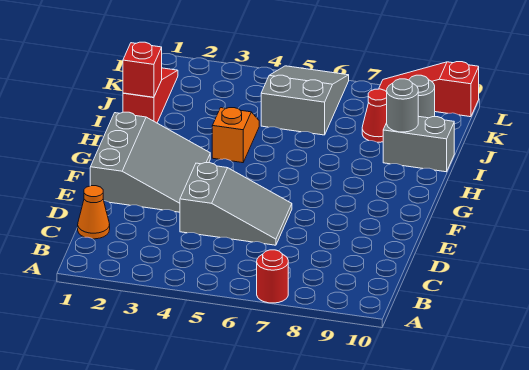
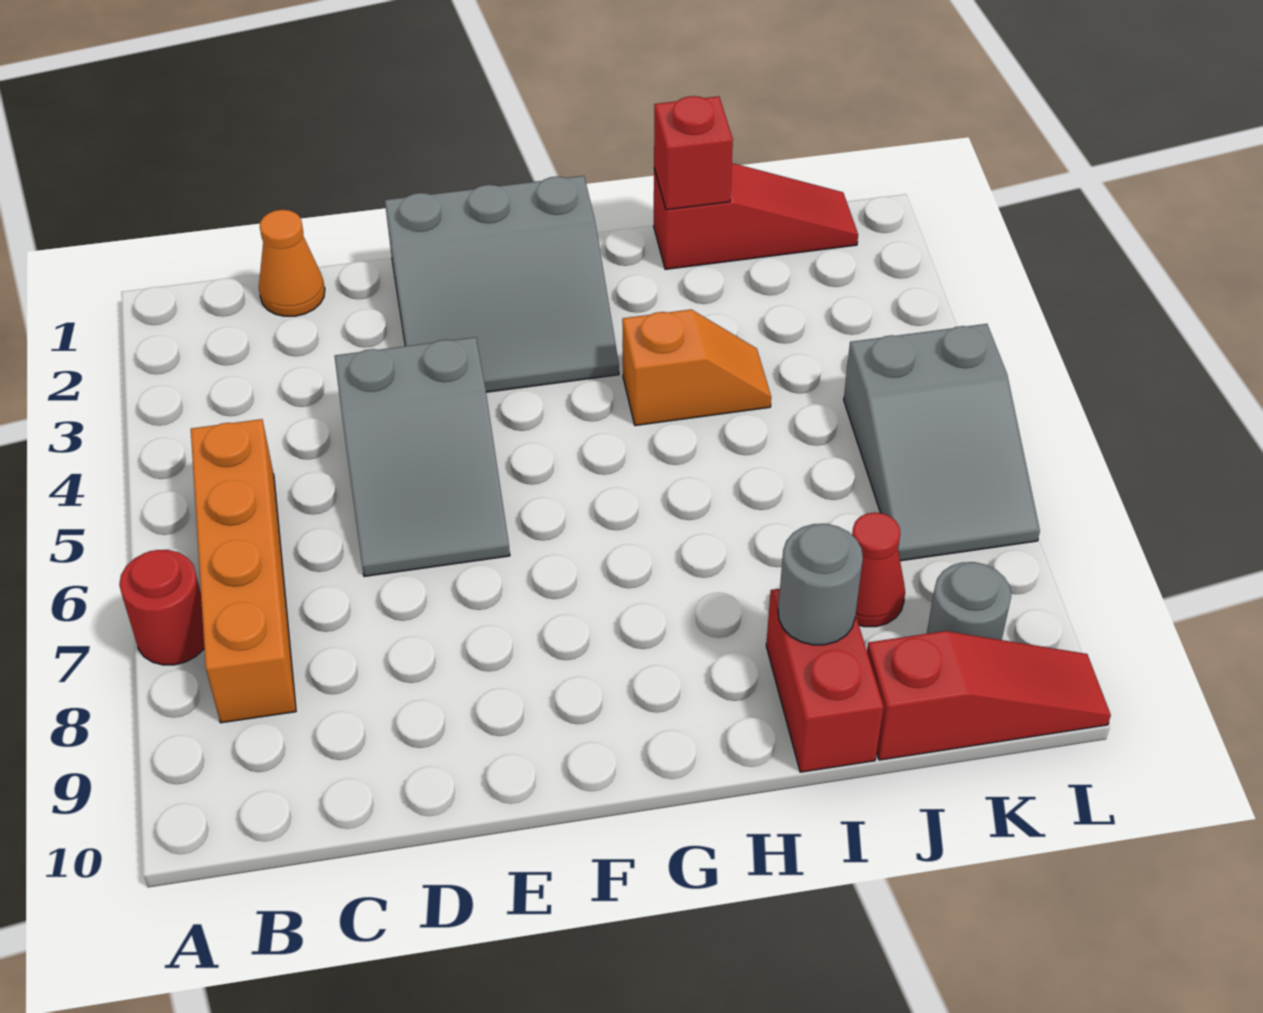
none -> orange 1x4 brick [191,419,296,723]
grey 1x2 brick [383,116,454,172] -> red 1x2 brick [766,589,884,772]
grey 2x3 slope [261,66,349,135] -> grey 2x3 slope turned to [844,324,1040,561]
red 1x3 slope [379,62,479,117] -> red 1x3 slope turned to [867,631,1111,760]

